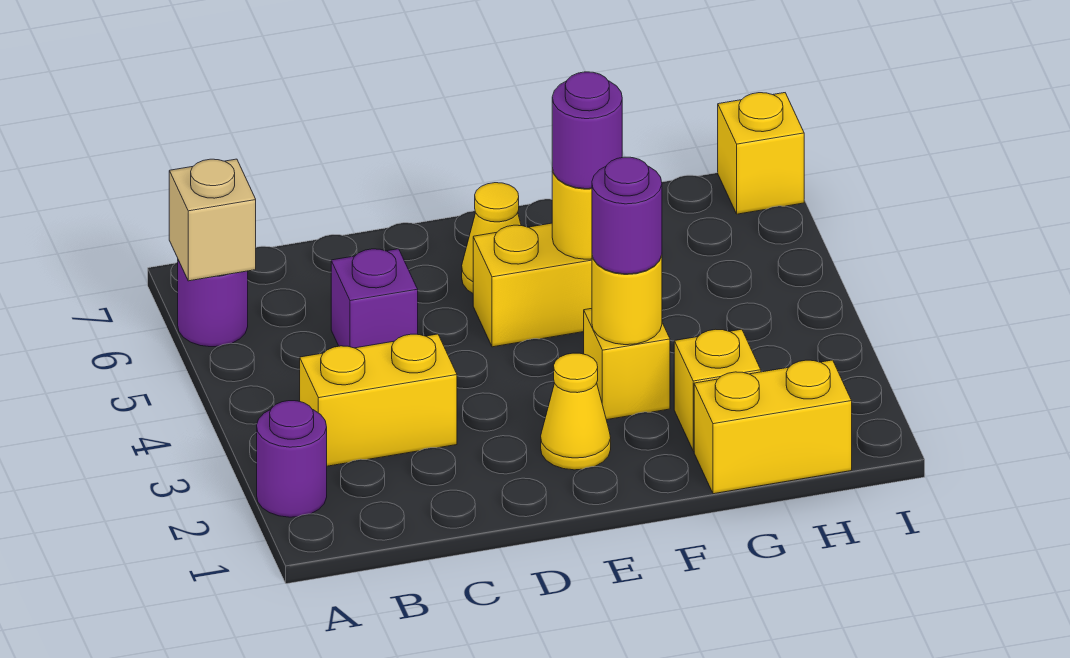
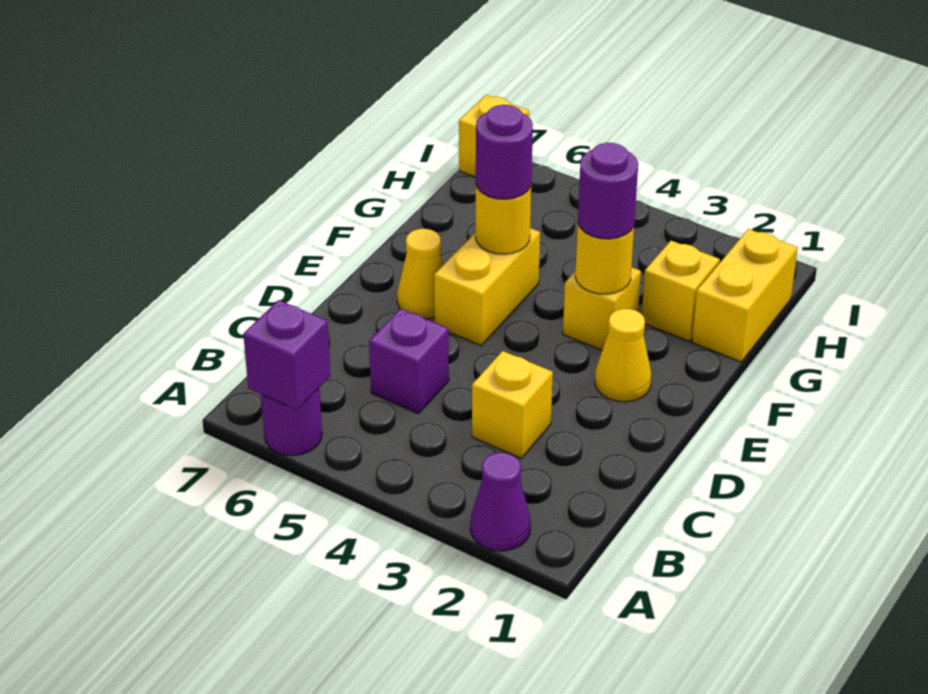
purple 1x1 round brick [257,401,327,517] -> purple 1x1 cone [470,453,531,551]
tan 1x1 brick [169,159,256,281] -> purple 1x1 brick [243,300,331,410]
yellow 1x2 brick [300,334,457,466] -> yellow 1x1 brick [472,351,553,458]

